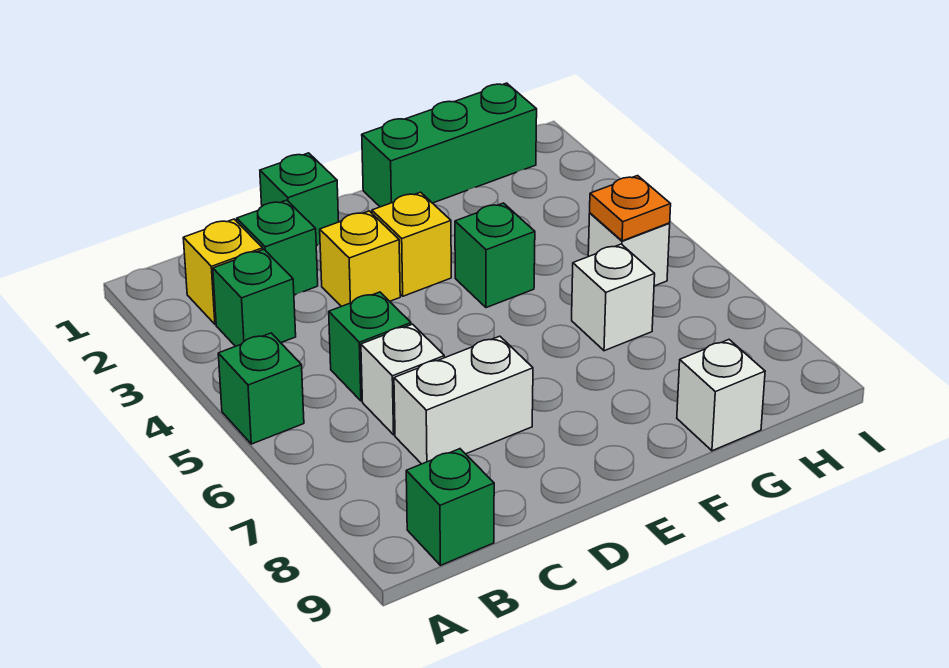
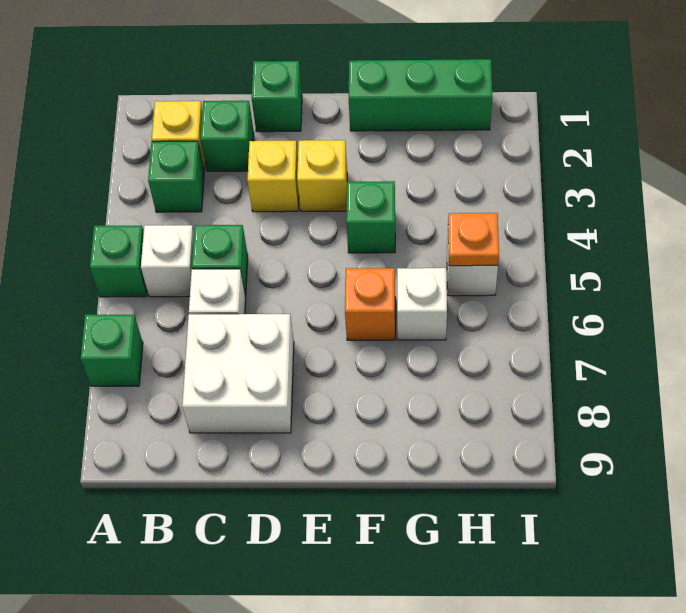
green 1x1 brick [406,449,494,565] -> green 1x1 brick moved to [81,314,143,386]
white 1x2 brick [394,336,533,464] -> white 2x2 brick [182,314,294,433]
none -> orange 1x1 brick [345,268,395,340]
white 1x1 brick [677,340,765,451] -> white 1x1 brick moved to [141,225,194,297]

